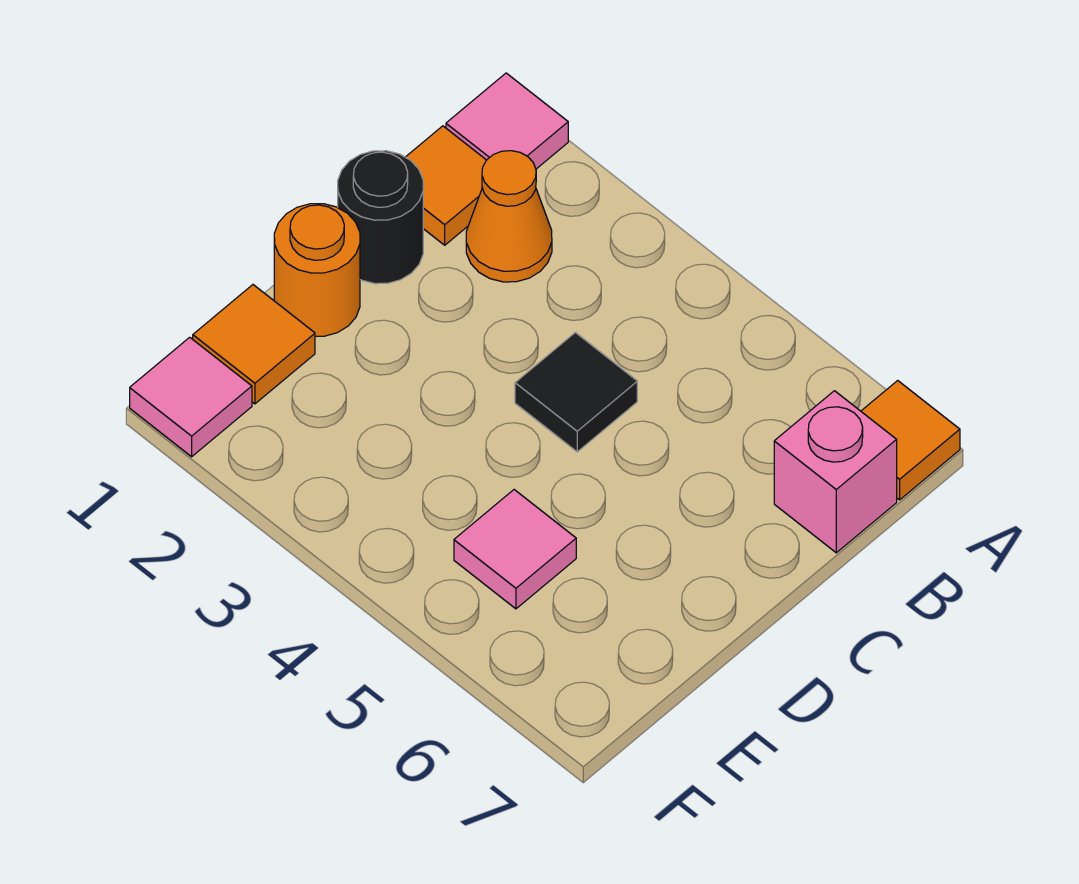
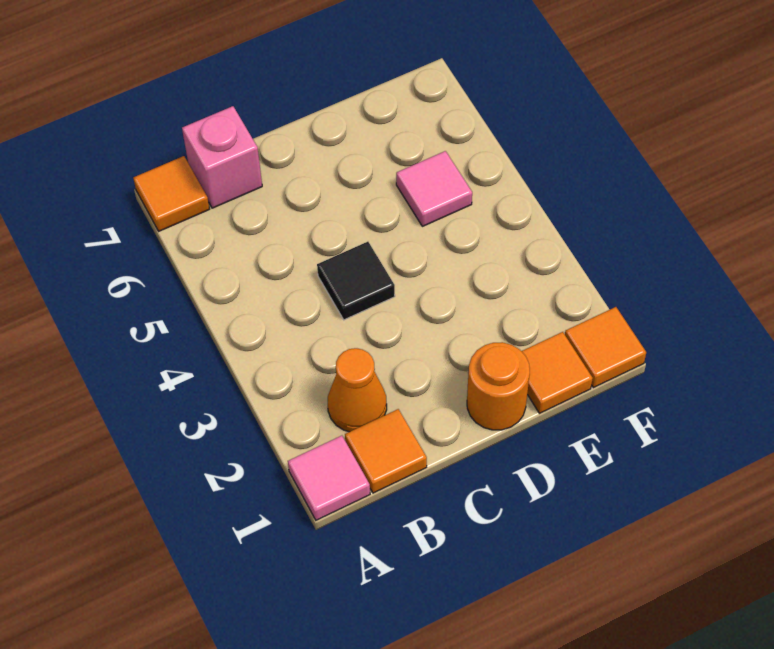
black 1x1 round brick [338,151,423,284] -> none
pink 1x1 tile [130,337,252,457] -> orange 1x1 tile [565,307,646,388]

